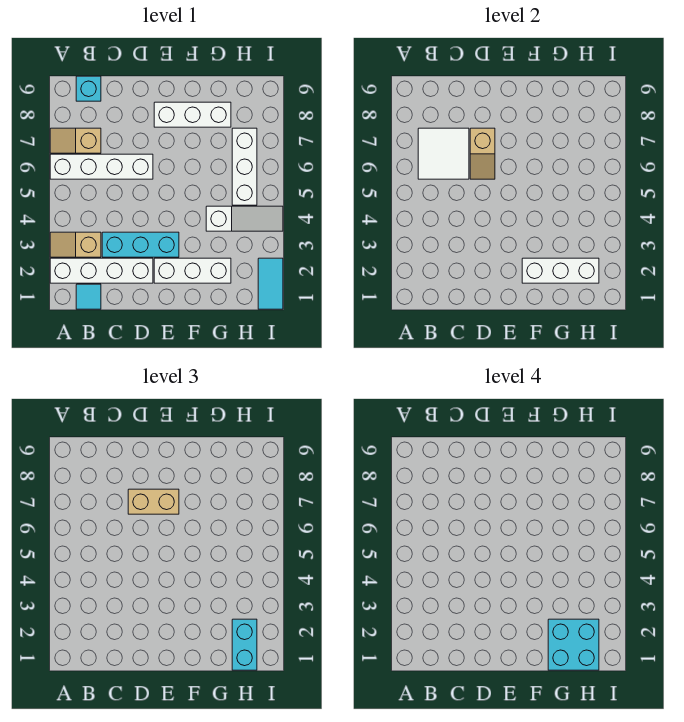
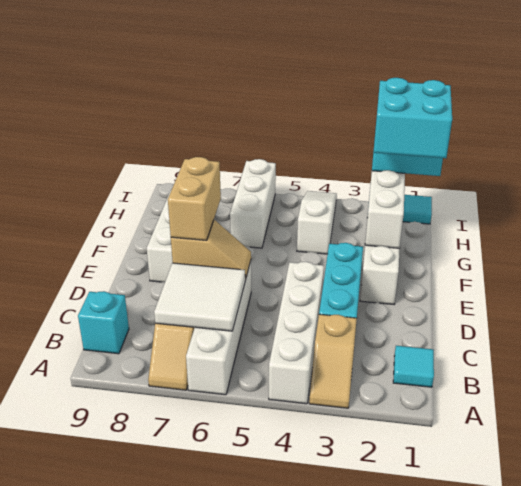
white 1x4 brick [50,258,153,283] -> white 1x4 brick moved to [269,262,324,404]
white 1x3 brick [232,128,257,205] -> white 1x3 brick turned to [230,159,276,248]

